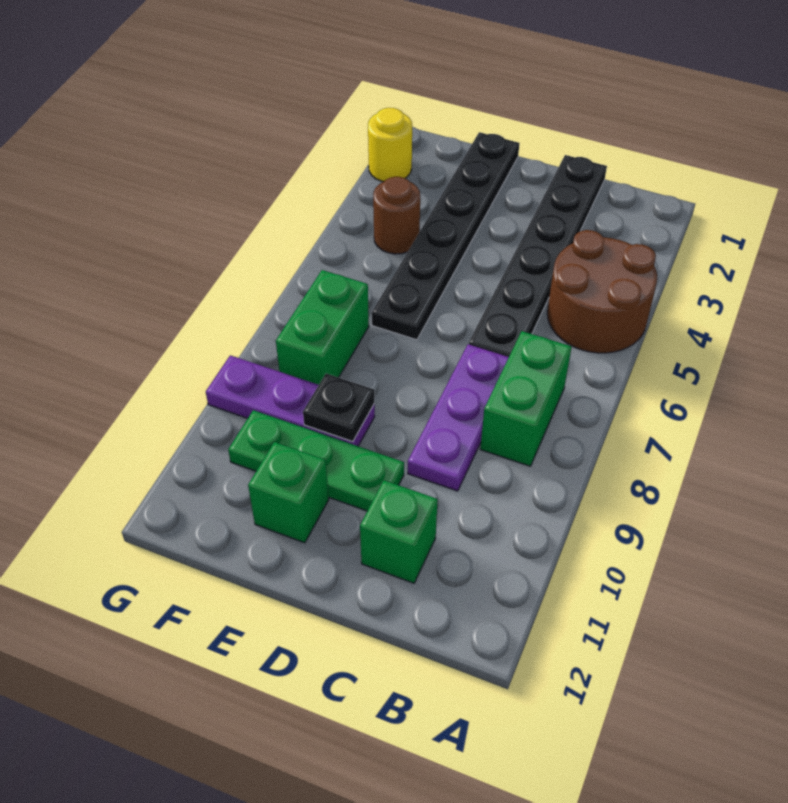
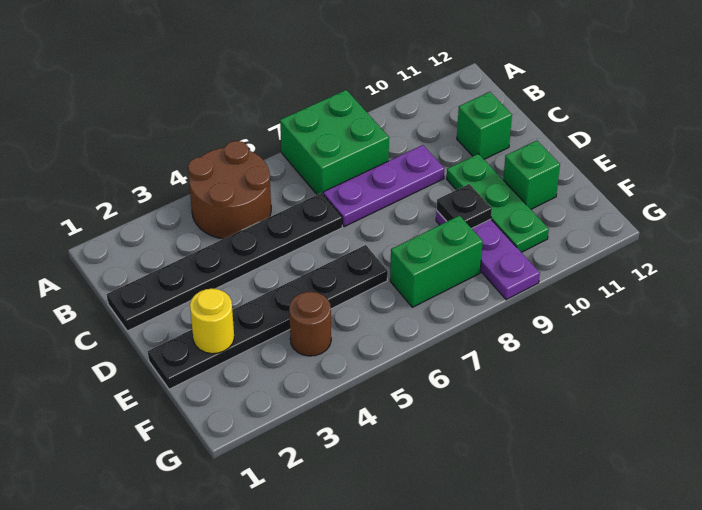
green 1x2 brick [480,331,571,466] -> green 2x2 brick [280,90,389,195]
yellow 1x1 round brick [368,108,412,182] -> yellow 1x1 round brick moved to [190,289,234,354]

